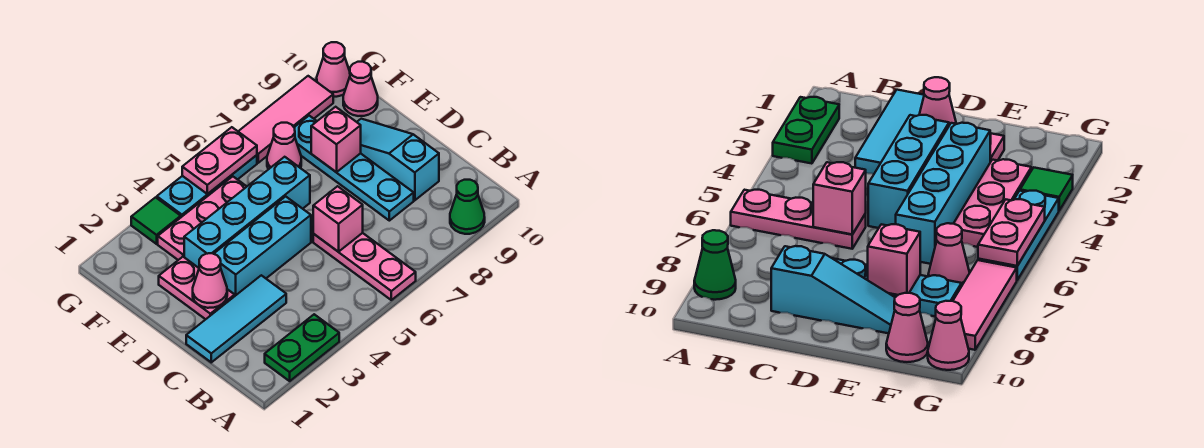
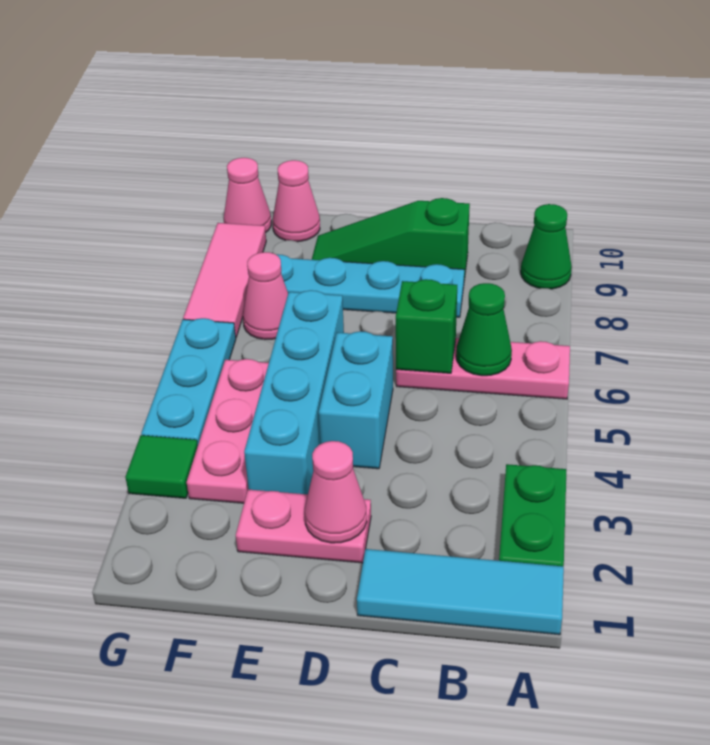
none -> green 1x1 cone [456,283,512,376]
cyan 1x3 tile [186,275,286,362] -> cyan 1x3 tile turned to [357,549,564,635]
pink 1x1 brick [313,186,363,252] -> green 1x1 brick [396,279,457,373]
cyan 1x3 slope [357,119,439,200] -> green 1x3 slope [312,198,470,280]
cyan 1x3 brick [214,196,311,296] -> cyan 1x2 brick [319,331,393,469]
pink 1x1 brick [311,107,361,172] -> none
pink 1x2 plate [182,127,257,194] -> none

